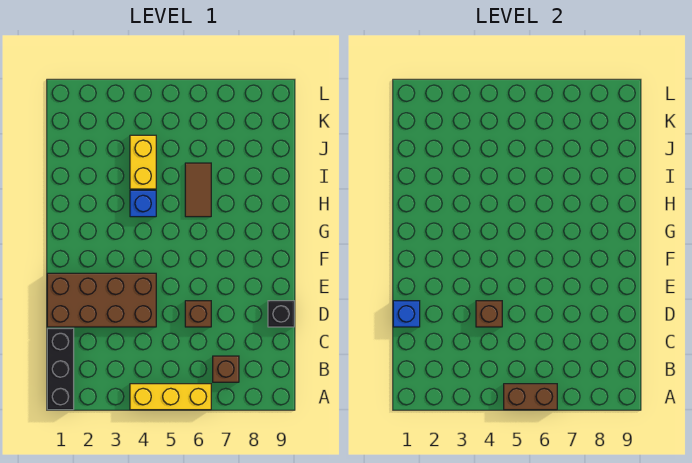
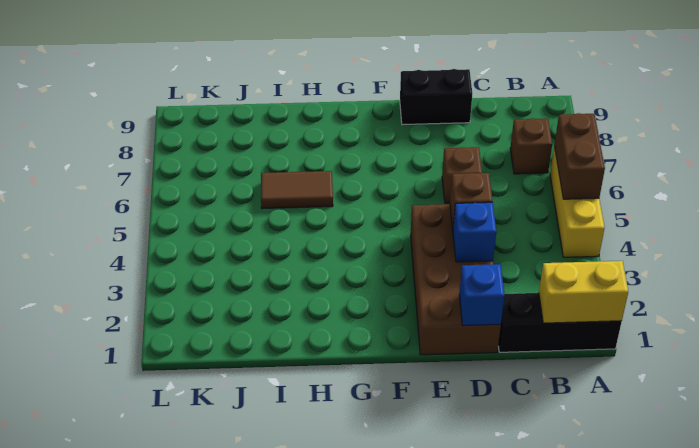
black 1x1 brick [268,301,294,327] -> black 1x2 brick [400,69,472,125]
blue 1x1 brick [130,190,156,217] -> blue 1x1 brick moved to [453,202,496,262]
yellow 1x2 brick [130,135,156,189] -> yellow 1x2 brick moved to [539,261,628,323]

